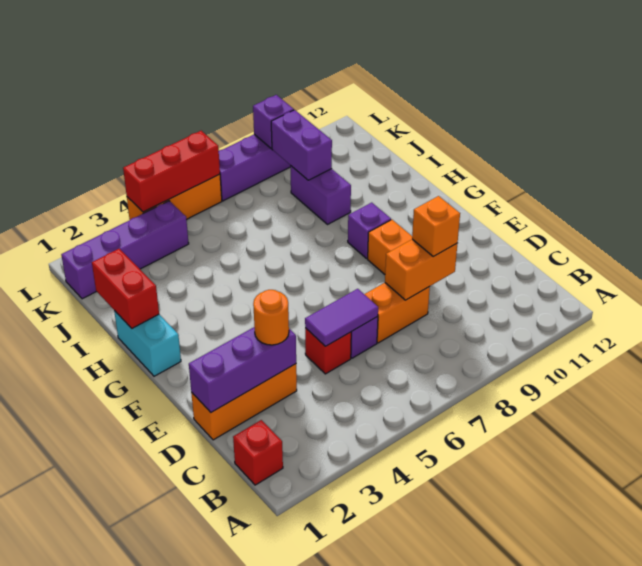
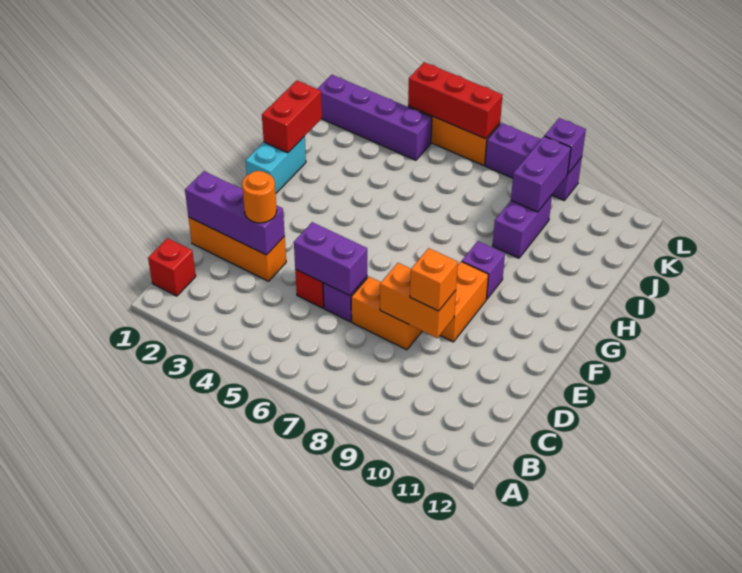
purple 1x2 tile [305,289,378,346] -> purple 1x2 brick [294,222,367,296]

